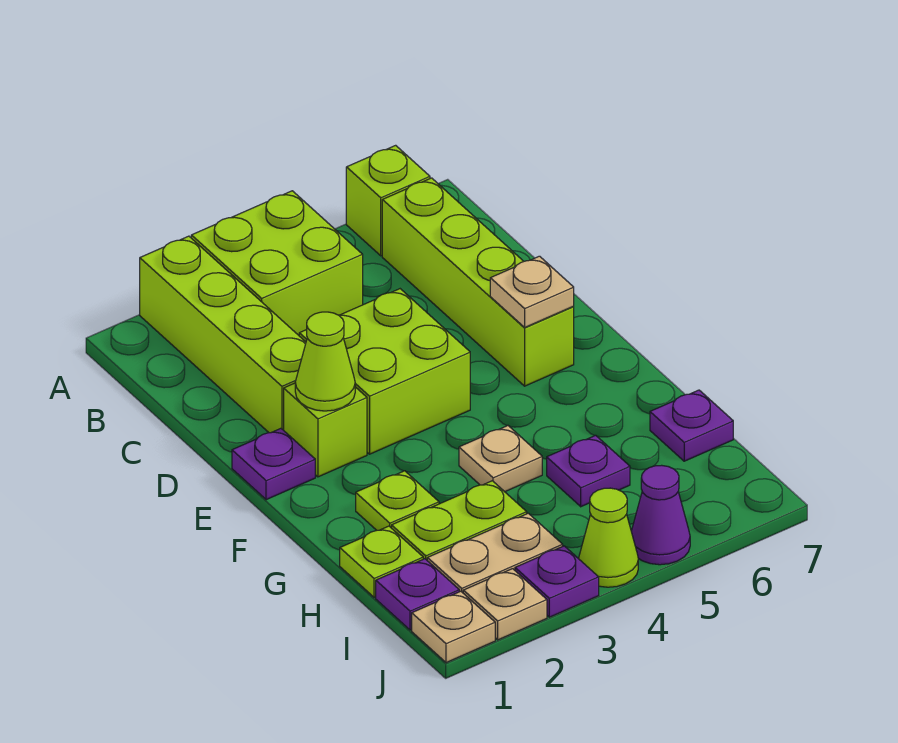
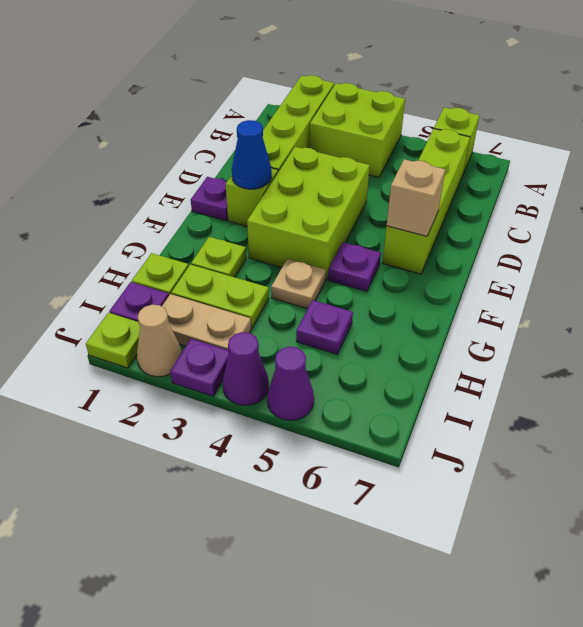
lime 2x2 brick [299,289,470,454] -> lime 2x3 brick [247,147,370,280]
lime 1x1 cone [295,312,355,411] -> blue 1x1 cone [232,120,272,189]
tan 1x1 plate [490,256,574,327] -> tan 1x1 brick [387,159,445,236]
purple 1x1 plate [650,390,733,461] -> purple 1x1 plate moved to [328,242,381,291]
tan 1x1 plate [412,591,495,663] -> lime 1x1 plate [86,313,140,368]
tan 1x1 plate [463,569,547,640] -> tan 1x1 cone [137,305,182,377]
lime 1x1 cone [579,488,638,587] -> purple 1x1 cone [223,332,269,405]

